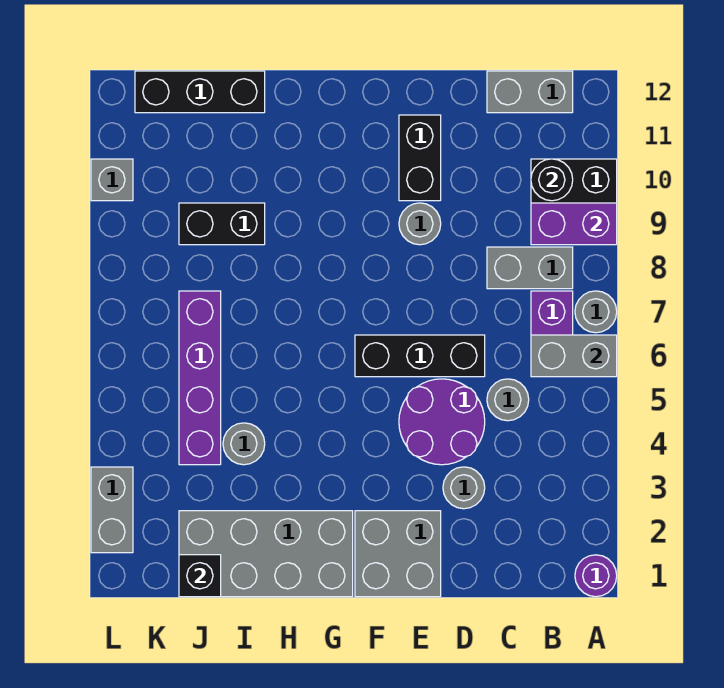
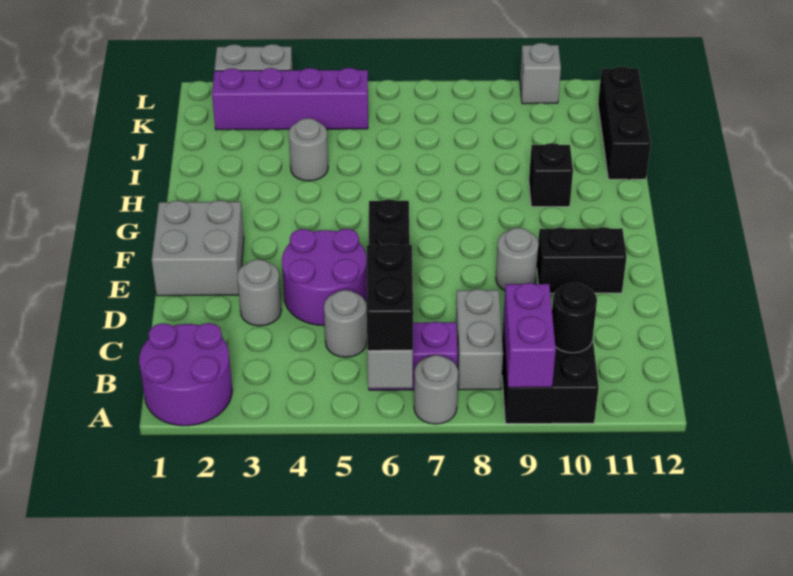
purple 1x1 round brick [575,555,617,597] -> purple 2x2 round brick [139,323,232,426]
grey 1x2 brick [487,71,573,113] -> none
grey 2x4 brick [179,511,353,597] -> none
black 1x2 brick [179,203,265,245] -> black 1x2 brick moved to [367,244,413,351]
black 1x1 brick [179,555,221,597] -> black 1x1 brick moved to [529,143,573,207]
purple 1x4 brick [179,291,221,465] -> purple 1x4 brick moved to [212,68,368,130]

